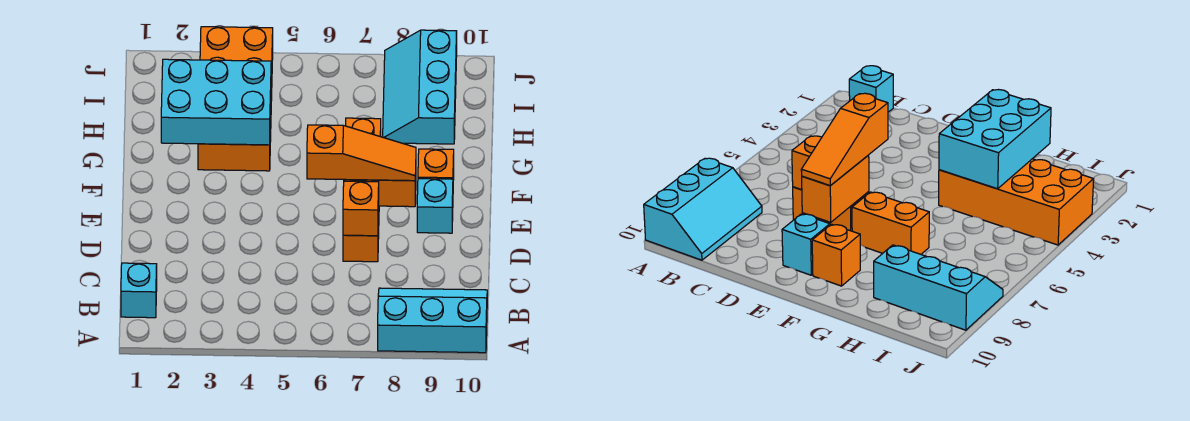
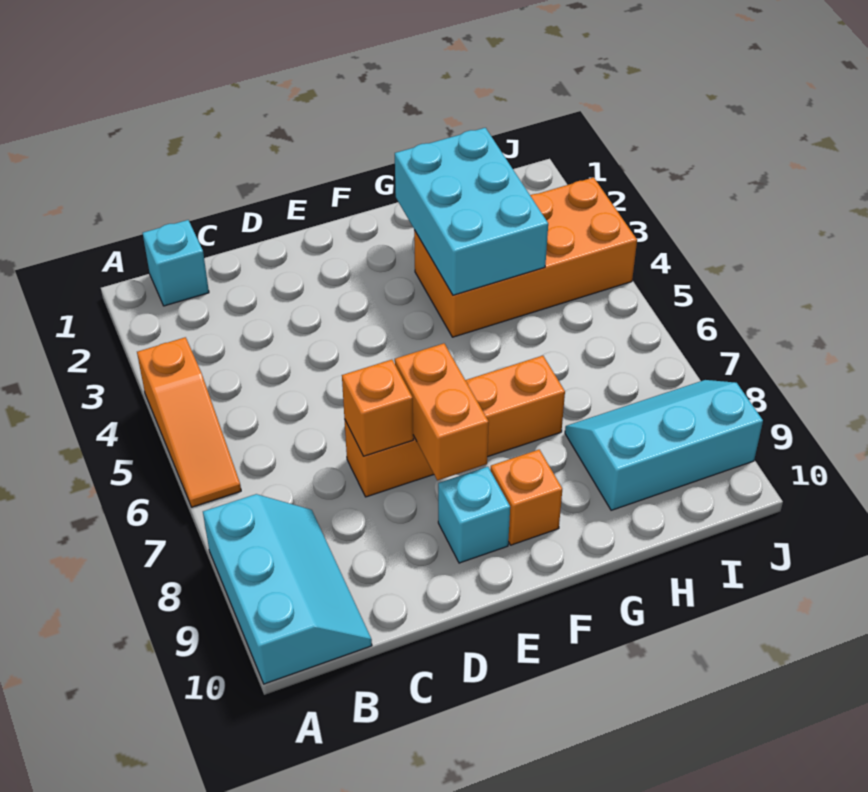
orange 1x3 slope [307,125,416,181] -> orange 1x3 slope moved to [137,337,241,507]

